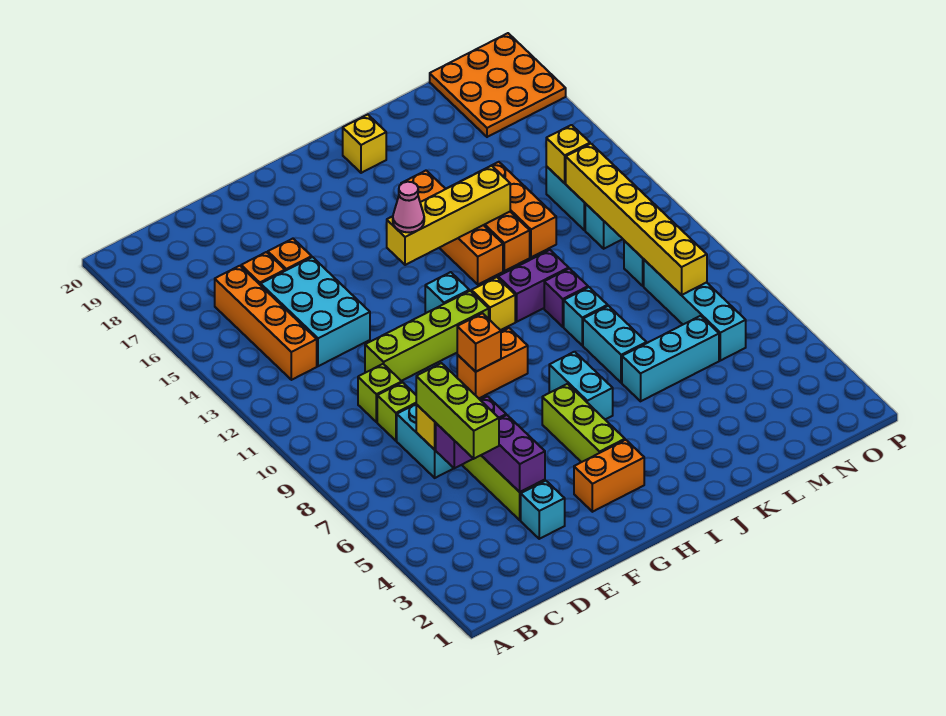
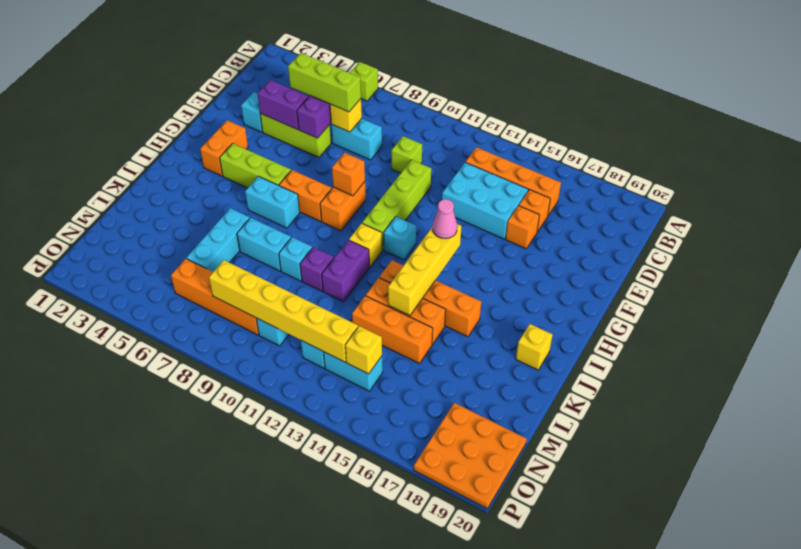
lime 1x1 brick [377,382,416,441] -> lime 1x1 brick moved to [350,62,378,101]
none -> orange 1x2 brick [279,170,332,221]
cyan 1x4 brick [644,260,746,361] -> orange 1x4 brick [171,259,259,335]

